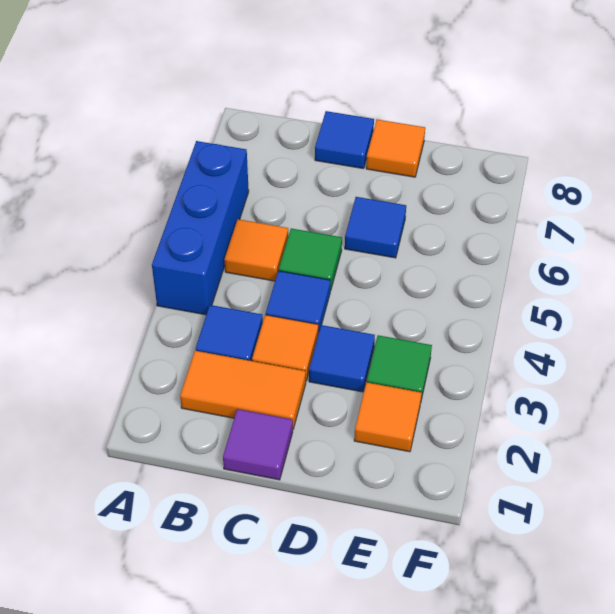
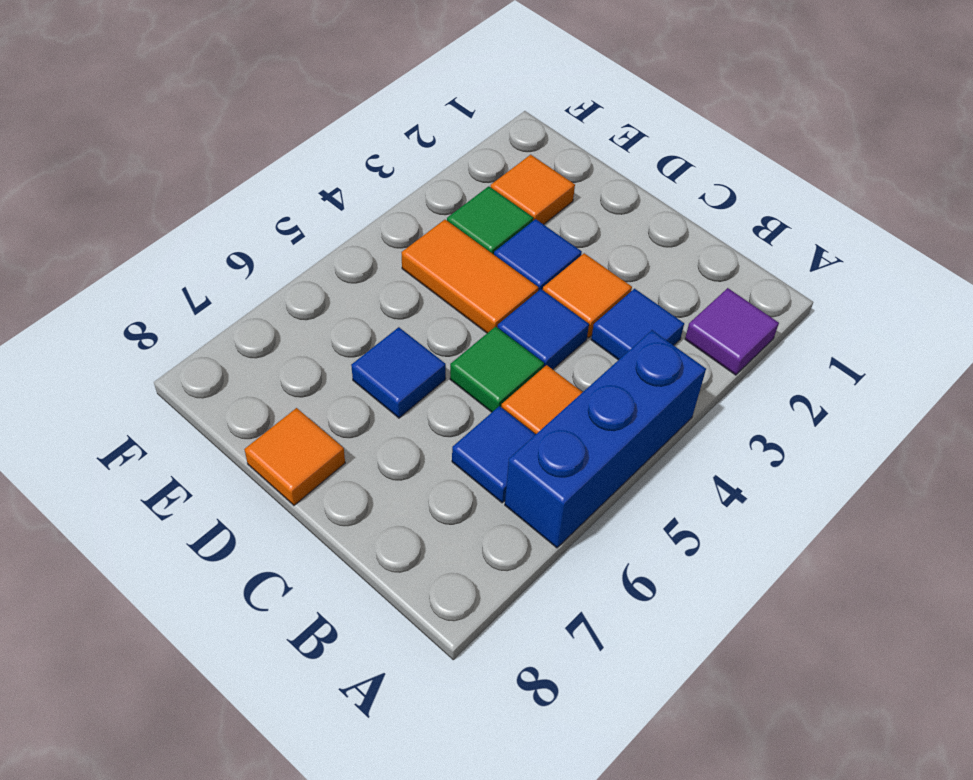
orange 1x2 tile [180,351,306,429] -> orange 1x2 tile moved to [402,220,538,333]
purple 1x1 tile [223,409,293,480] -> purple 1x1 tile moved to [685,288,779,375]
blue 1x1 tile [315,111,374,169] -> blue 1x1 tile moved to [452,406,536,503]

